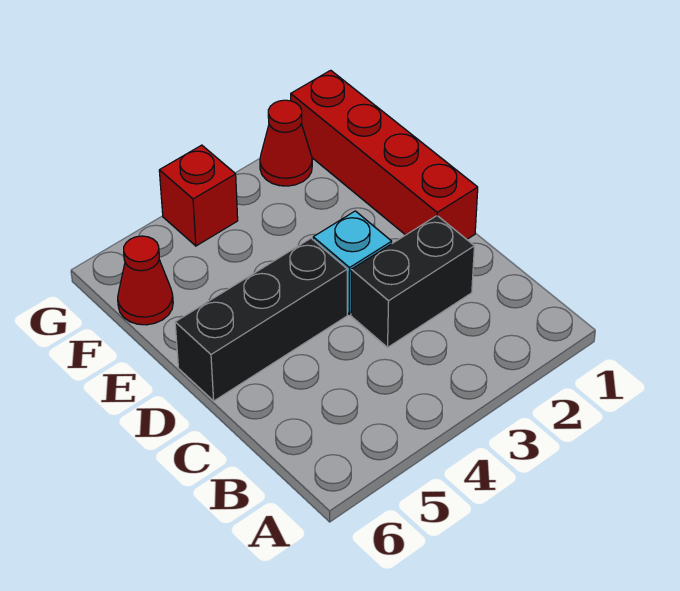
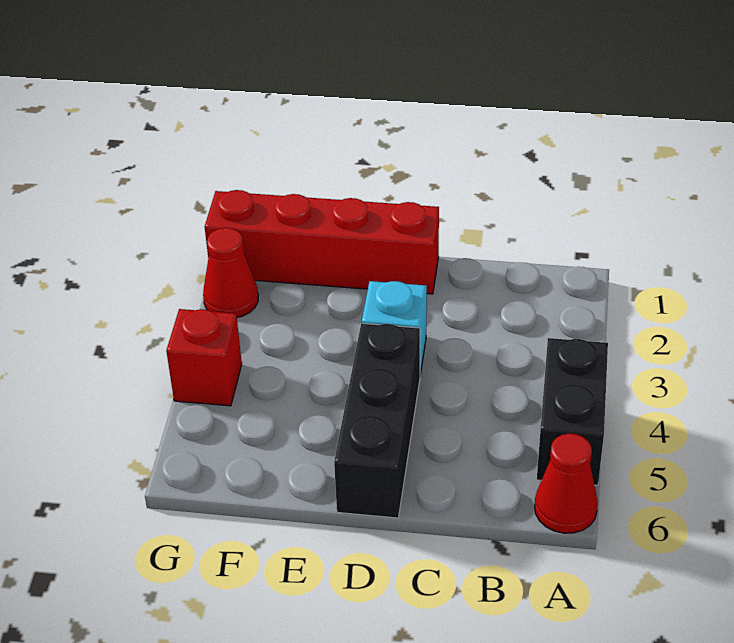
black 1x2 brick [351,216,474,347] -> black 1x2 brick moved to [537,338,608,485]
red 1x1 cone [118,236,173,325] -> red 1x1 cone moved to [535,434,598,533]

